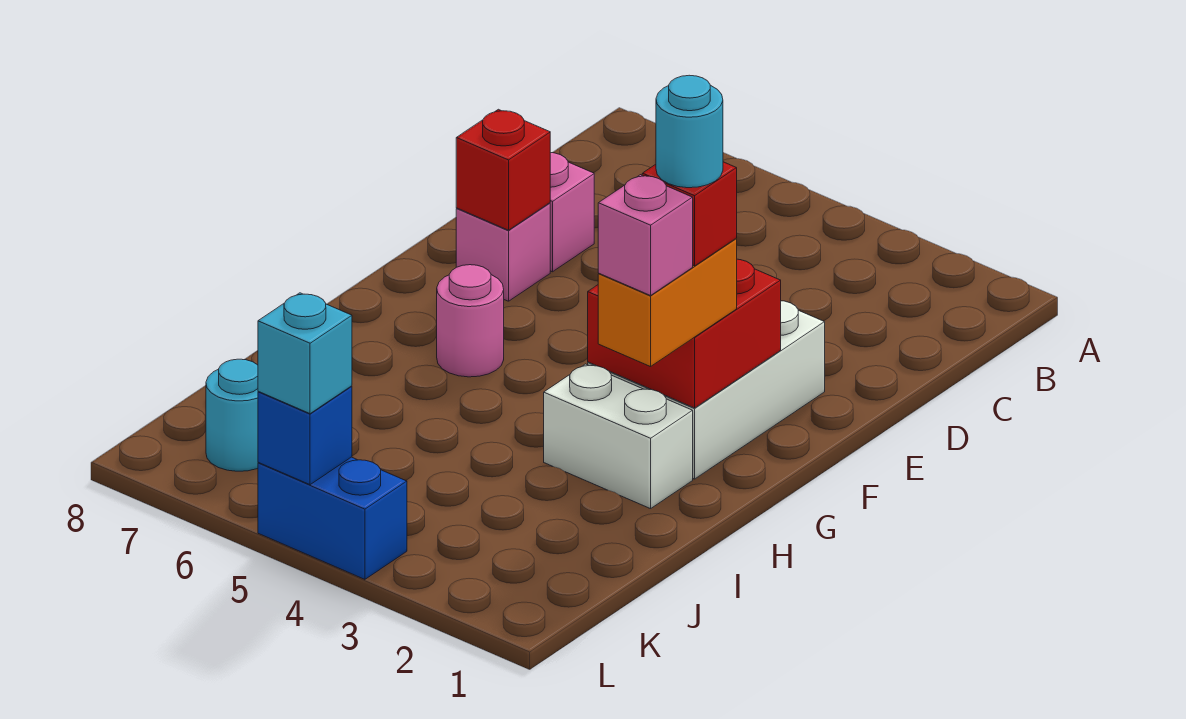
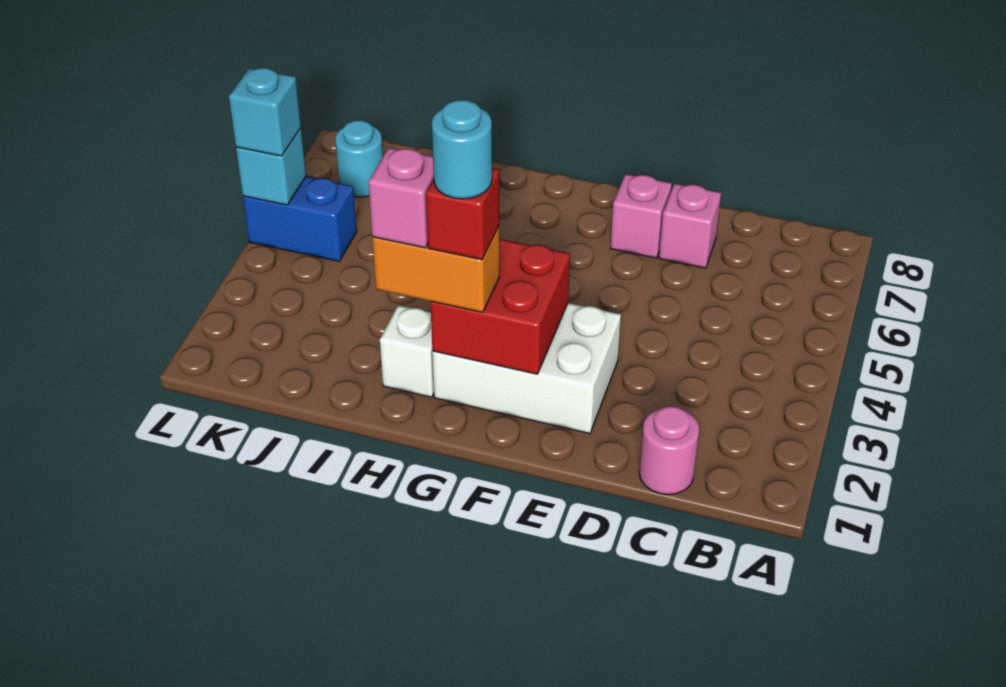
red 1x1 brick [456,109,550,230] -> none
pink 1x1 round brick [437,265,504,377] -> pink 1x1 round brick moved to [639,406,699,495]
white 1x2 brick [544,364,693,509] -> white 1x1 brick [380,305,434,397]
blue 1x2 brick [258,457,407,579] -> blue 1x2 brick turned to [243,177,357,261]
blue 1x1 brick [258,386,352,485] -> cyan 1x1 brick [236,128,306,205]

